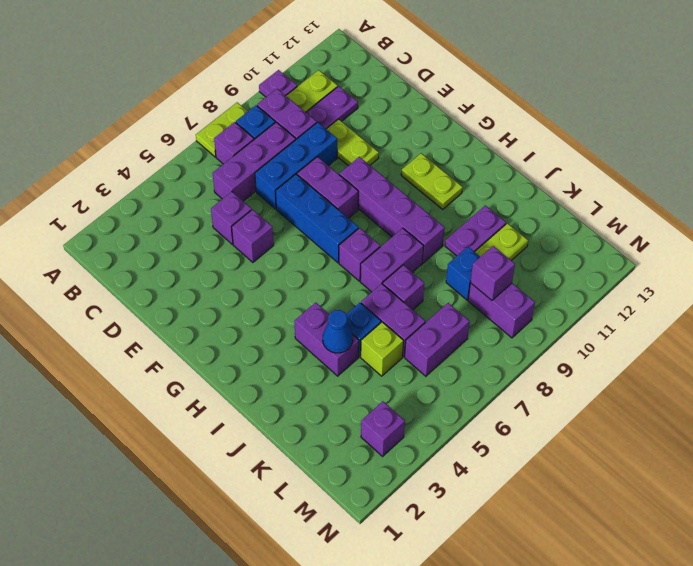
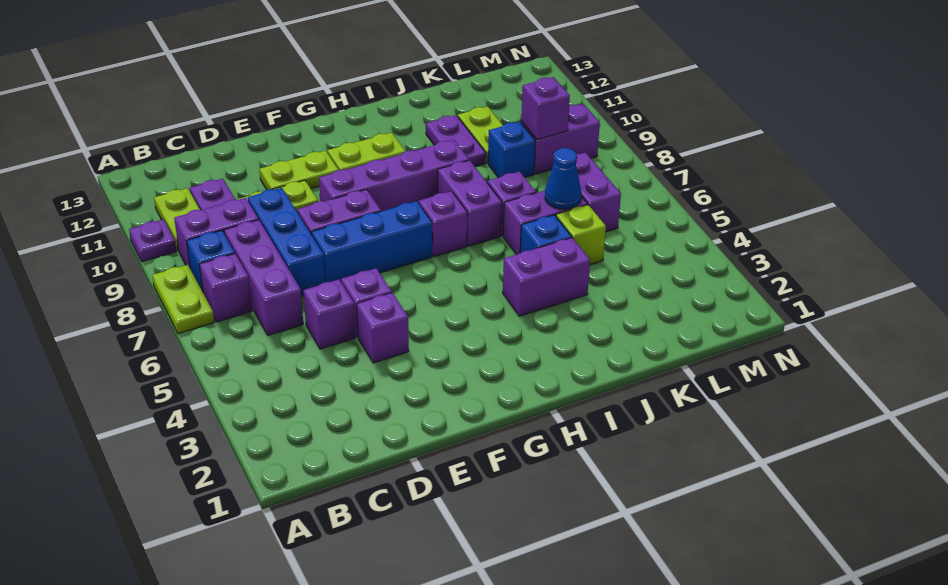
none -> lime 1x2 plate [259,151,338,190]
blue 1x1 cone [323,310,353,353] -> blue 1x1 cone moved to [545,148,581,209]
purple 1x1 brick [361,402,405,456] -> purple 1x1 brick moved to [357,293,409,363]

